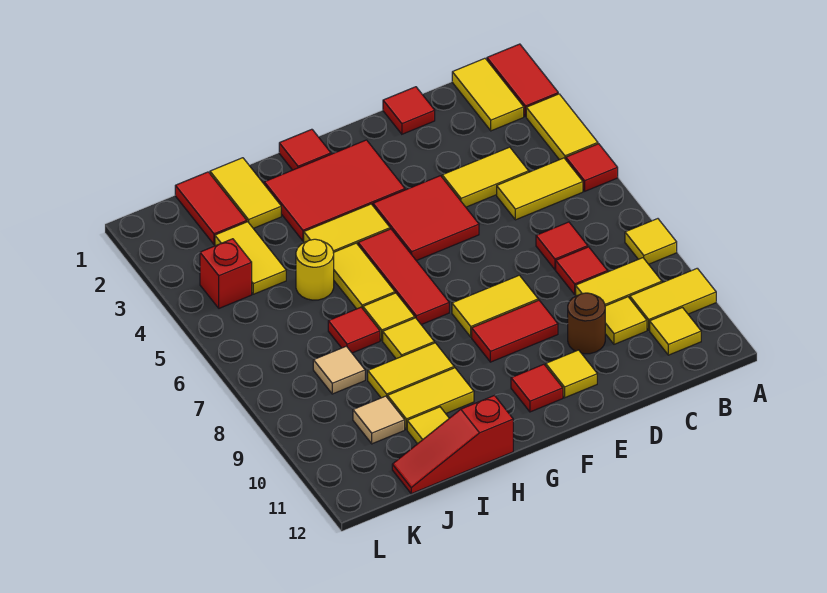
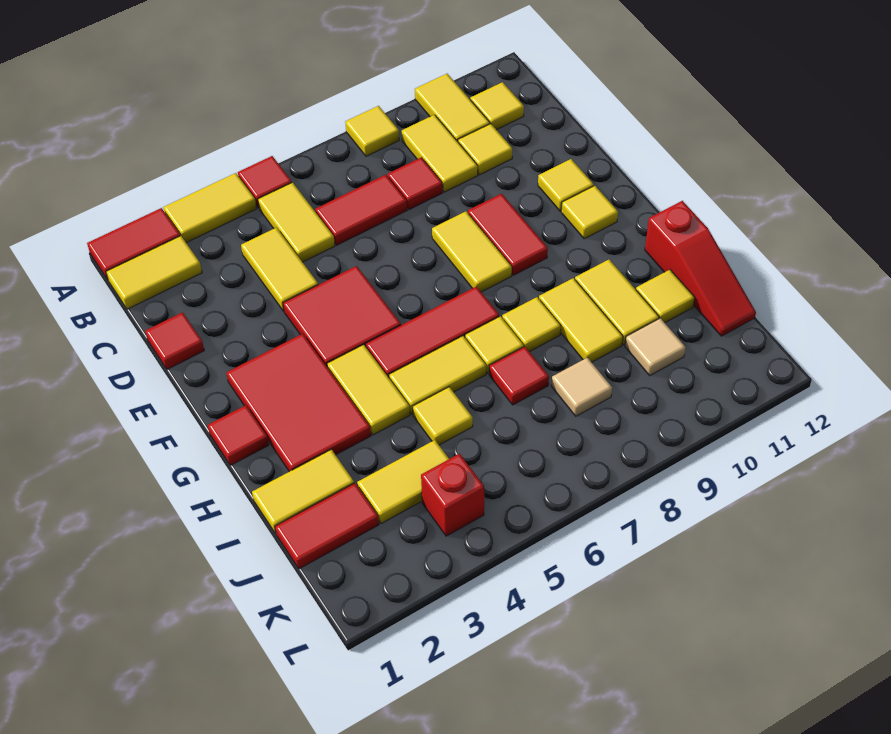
red 1x1 tile [536,222,588,270] -> red 1x2 tile [315,175,407,245]
brown 1x1 round brick [568,293,605,354] -> none
red 1x1 tile [511,364,563,412] -> yellow 1x1 tile [561,186,618,239]
yellow 1x1 round brick [296,239,334,300] -> yellow 1x1 tile [413,387,473,445]

